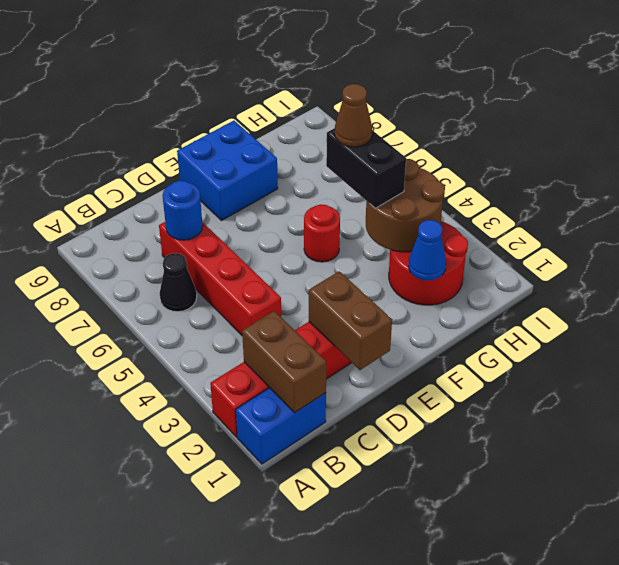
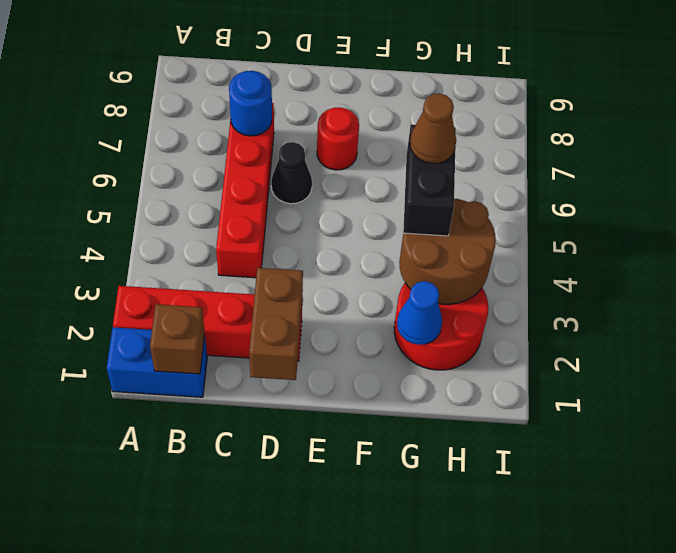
brown 1x2 brick [242,311,326,413] -> brown 1x1 brick [150,304,205,374]
black 1x1 cone [160,253,197,312] -> black 1x1 cone moved to [271,142,312,204]
blue 2x2 brick [177,121,278,221] -> none
red 1x1 round brick [304,204,340,262] -> red 1x1 round brick moved to [317,107,359,170]

